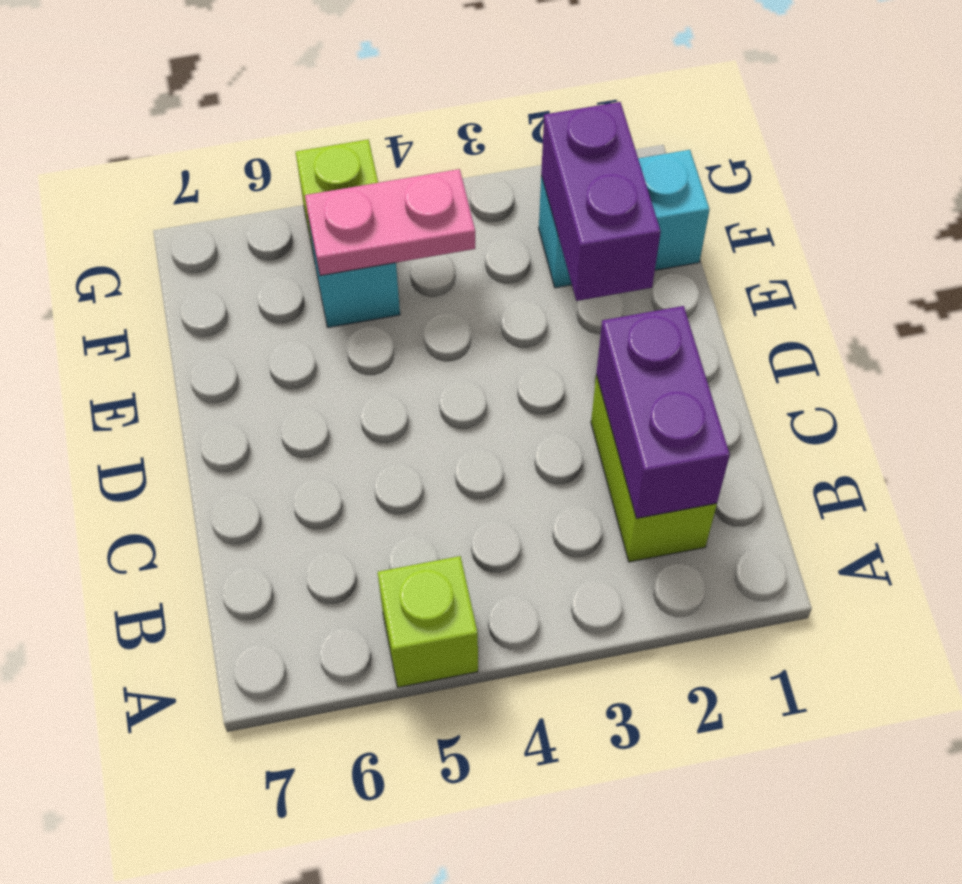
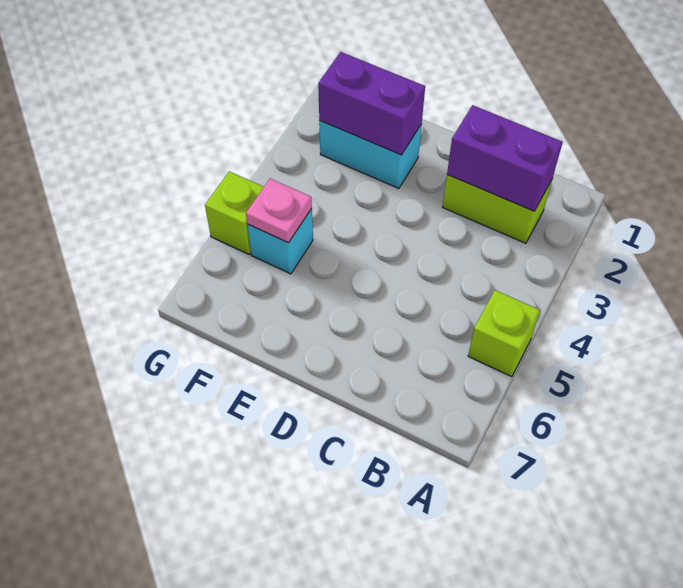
cyan 1x2 brick [539,150,710,288] -> cyan 1x2 brick turned to [319,121,422,188]
pink 1x2 plate [305,169,475,276] -> pink 1x1 plate [246,179,312,243]

